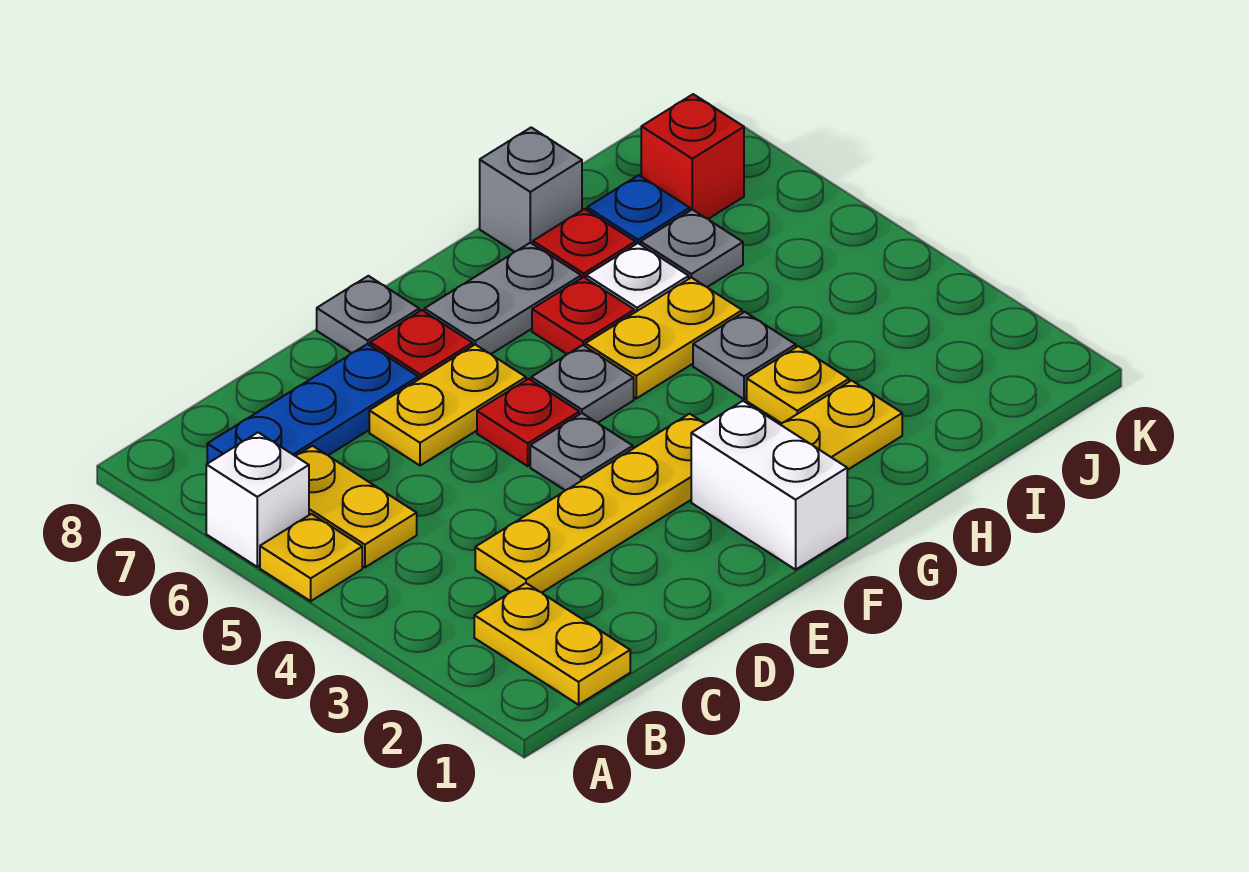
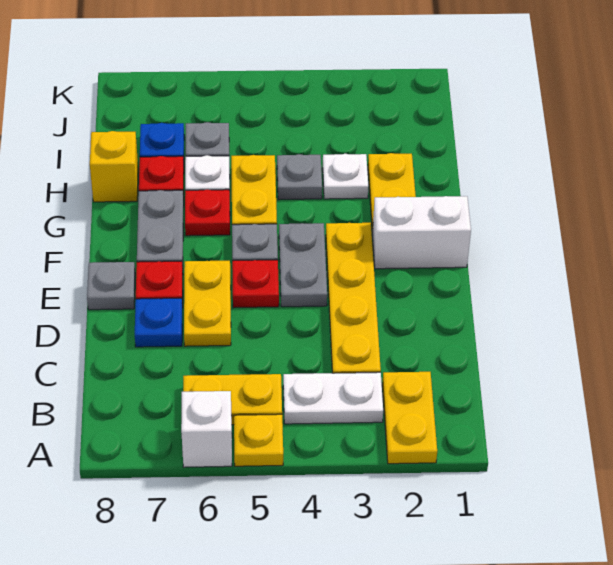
yellow 1x2 plate [474,583,630,705] -> yellow 1x2 plate turned to [382,372,437,464]
none -> white 1x2 plate [283,372,383,424]
blue 1x3 plate [207,344,418,464] -> blue 1x1 plate [135,298,182,347]
grey 1x1 plate [530,413,633,490] -> grey 1x2 plate [279,223,327,307]
yellow 1x1 plate [747,346,849,424] -> white 1x1 plate [323,154,368,199]
grey 1x1 brick [480,127,582,252] -> yellow 1x1 brick [90,131,138,202]
red 1x1 brick [641,94,744,219] -> none

